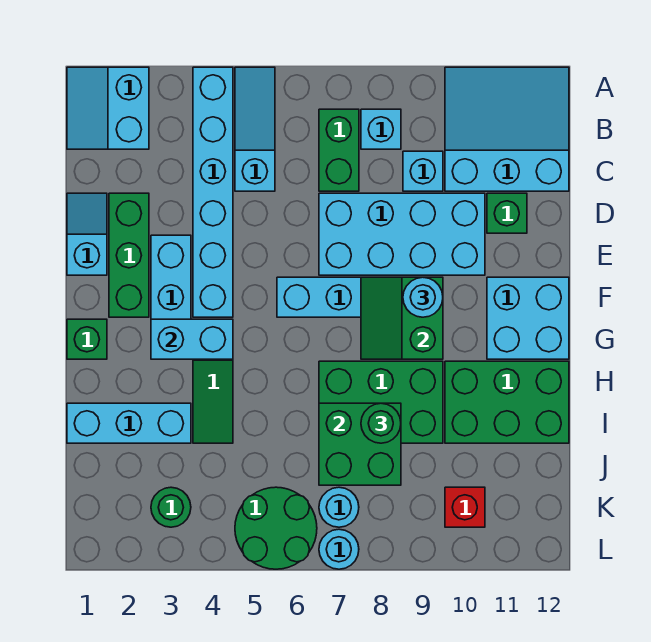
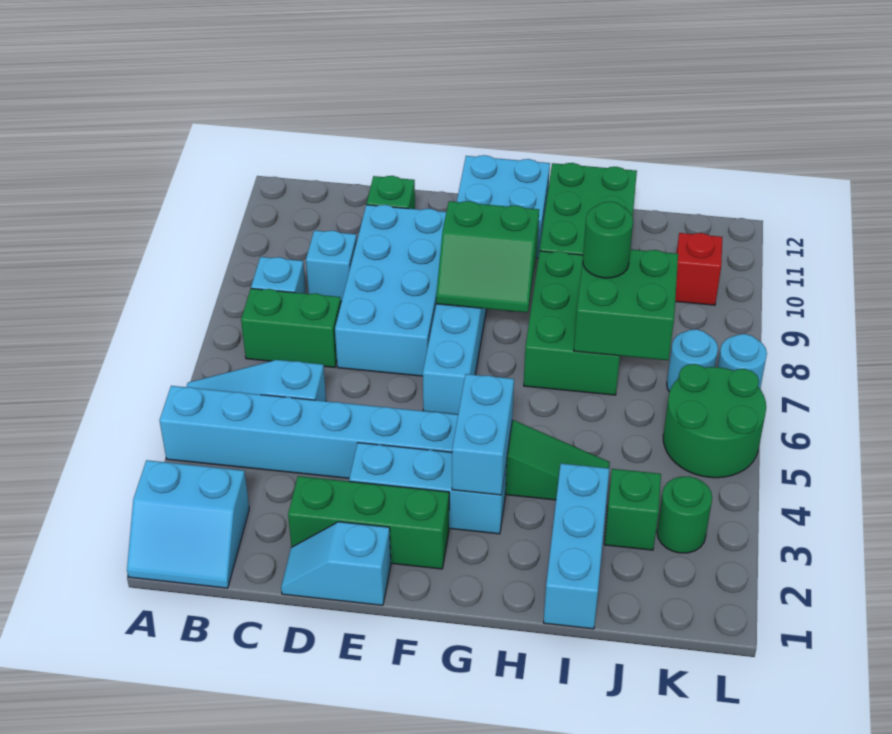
cyan 3x3 slope [445,67,569,191] -> none
cyan 1x1 round brick [403,277,443,317] -> none
green 1x1 brick [67,319,107,359] -> green 1x1 brick moved to [604,469,661,550]

